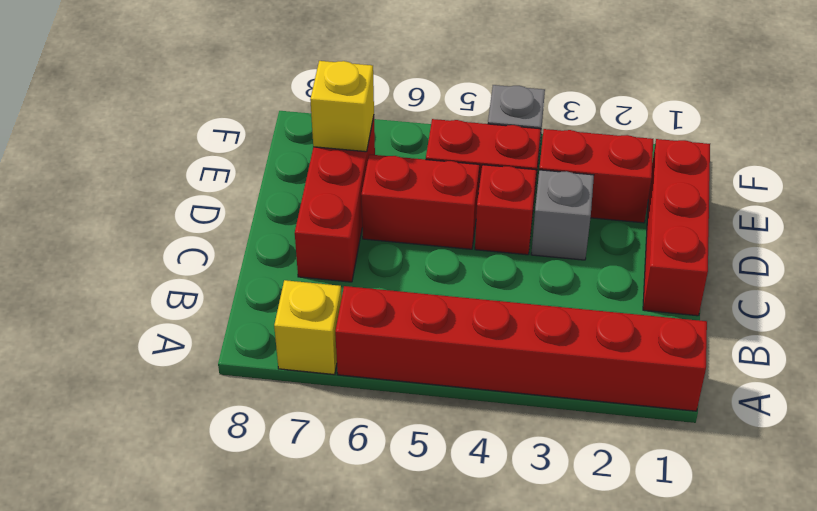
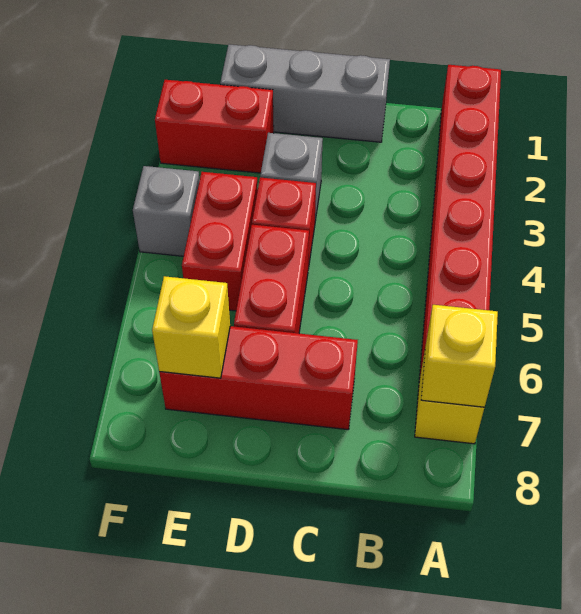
none -> yellow 1x1 brick [421,305,498,407]
red 1x3 brick [643,139,710,316] -> grey 1x3 brick [220,44,390,142]
red 1x2 brick [539,129,653,223] -> red 1x2 brick turned to [155,80,274,173]

